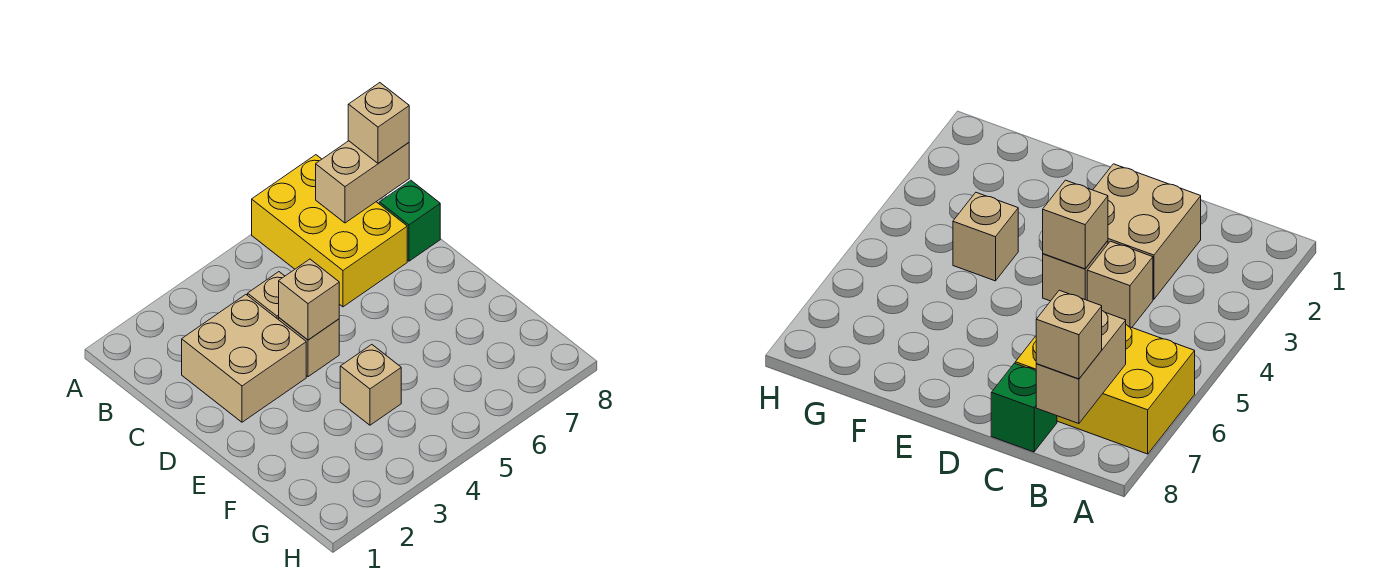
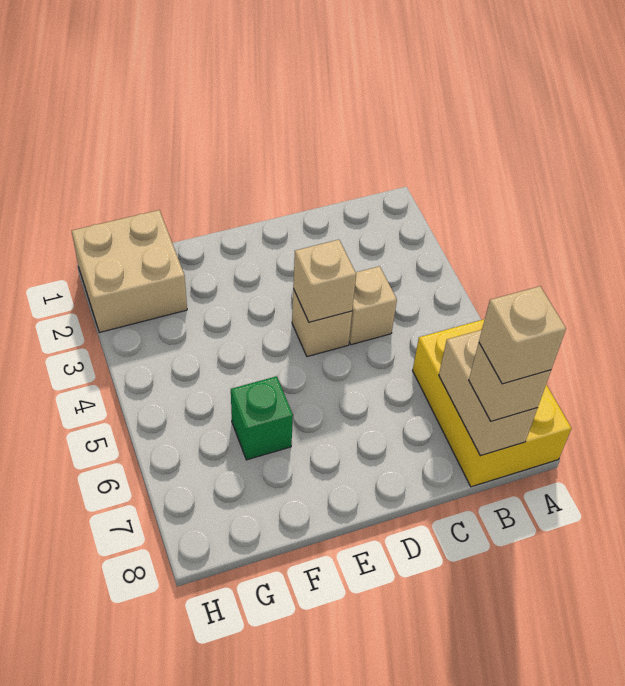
yellow 2x3 brick [252,155,407,307] -> yellow 2x3 brick turned to [413,319,571,487]
tan 2x2 brick [182,295,306,422] -> tan 2x2 brick moved to [72,210,187,332]
green 1x1 brick [379,180,440,261] -> green 1x1 brick moved to [231,376,293,460]
tan 1x1 brick [340,345,401,425] -> tan 1x1 brick moved to [479,286,566,384]

